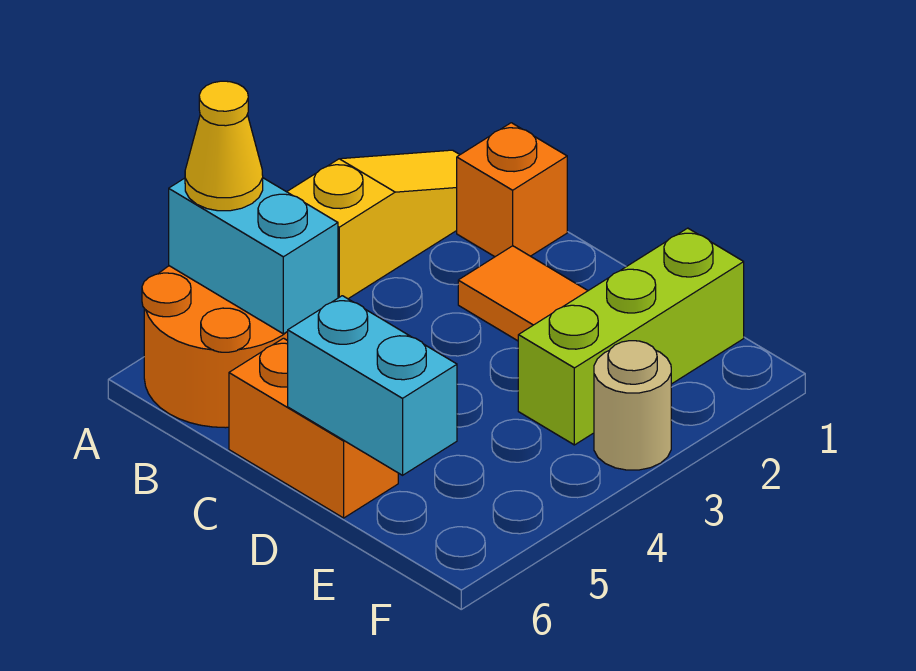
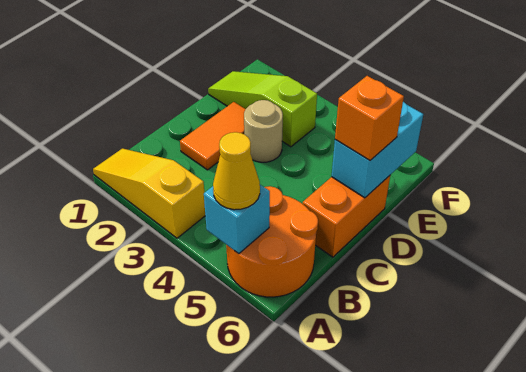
cyan 1x2 brick [169,178,338,334] -> cyan 1x1 brick [204,185,270,254]
orange 1x1 brick [457,123,567,257] -> orange 1x1 brick moved to [335,76,404,160]
lime 1x3 brick [518,228,744,445] -> lime 1x3 slope [208,71,317,147]
tan 1x1 round brick [594,341,671,470] -> tan 1x1 round brick moved to [244,100,283,162]

